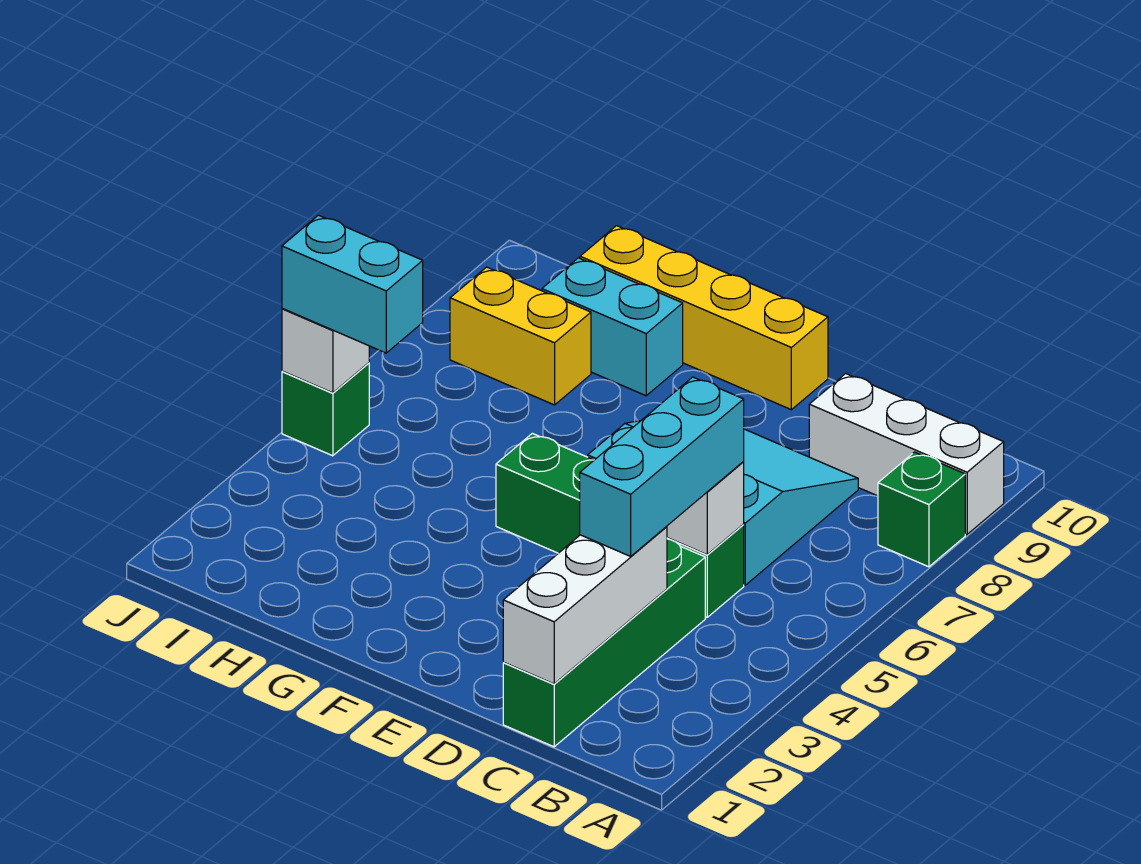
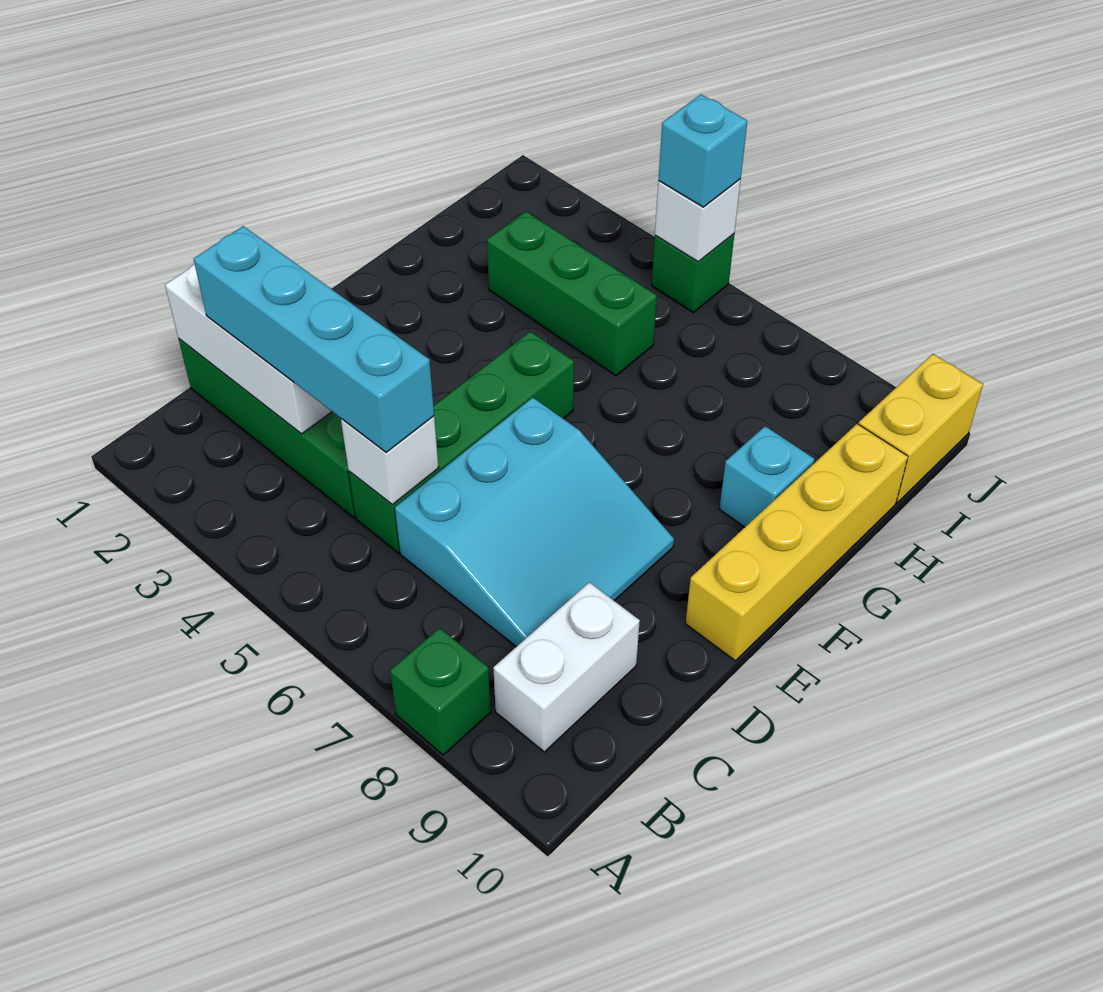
white 1x3 brick [809,374,1004,534] -> white 1x2 brick [493,582,640,752]
cyan 1x3 brick [580,377,744,556] -> cyan 1x4 brick [194,226,434,453]
cyan 1x2 brick [542,258,683,396] -> cyan 1x1 brick [719,426,815,527]
none -> green 1x3 brick [487,212,657,376]
yellow 1x2 brick [450,267,591,405] -> yellow 1x2 brick moved to [859,354,983,503]
cyan 1x2 brick [282,215,423,353] -> cyan 1x1 brick [658,95,747,207]

